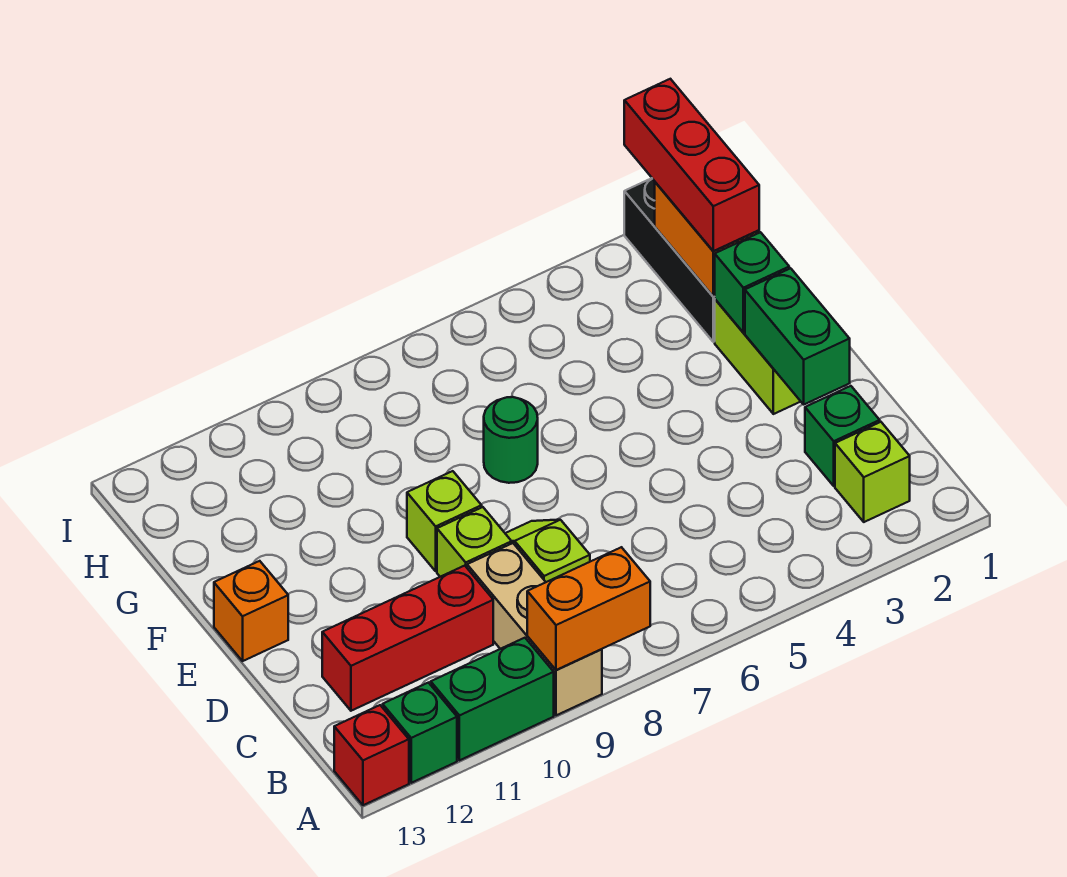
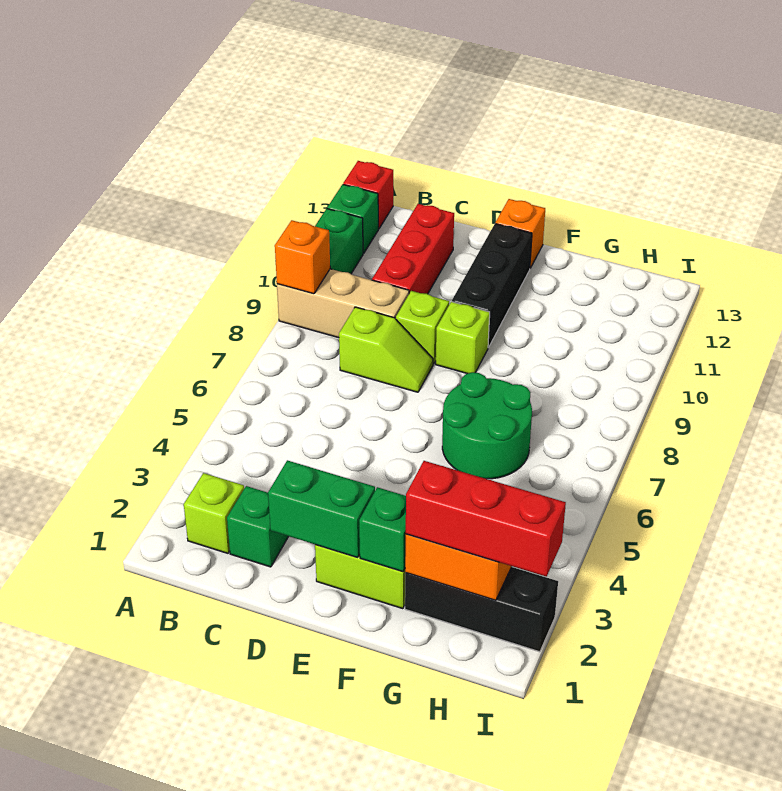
orange 1x2 brick [527,547,650,670] -> orange 1x1 brick [275,220,330,294]
none -> black 1x3 brick [452,224,532,348]
green 1x1 round brick [484,397,538,483] -> green 2x2 round brick [442,372,532,479]

